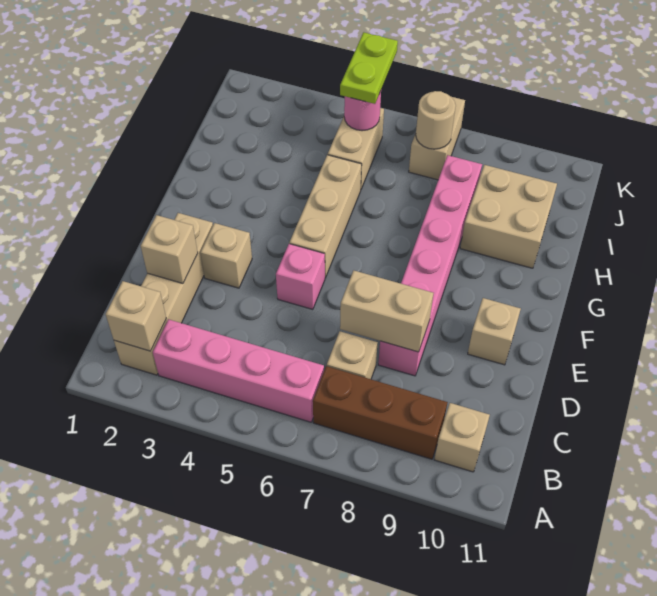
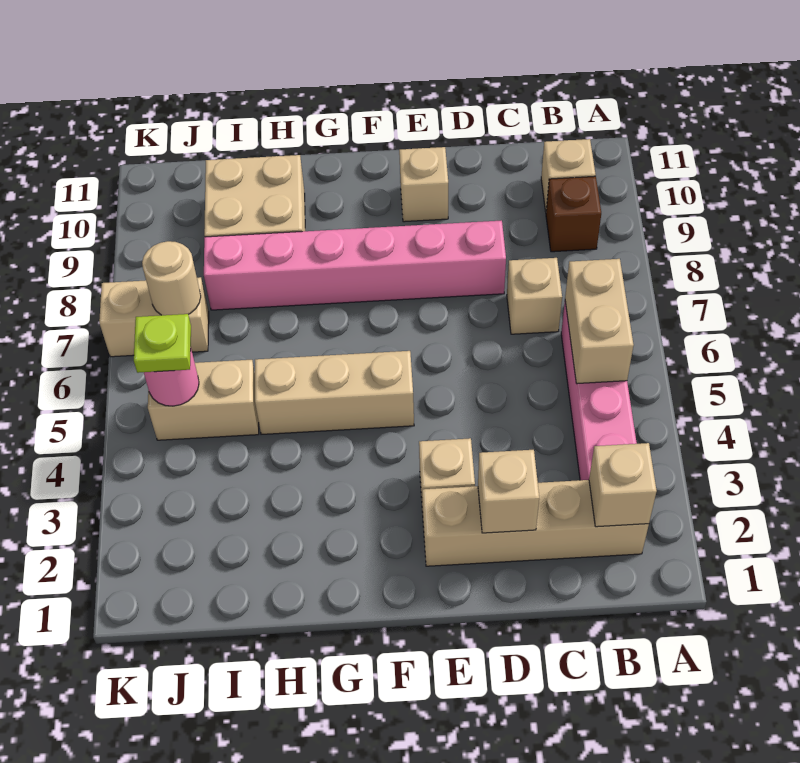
brown 1x3 brick [313,366,448,459] -> brown 1x1 brick [546,176,601,252]
tan 1x2 brick [340,270,433,352] -> tan 1x2 brick moved to [565,259,634,384]
pink 1x1 brick [276,244,325,309] -> none
lime 1x2 plate [340,32,398,104] -> lime 1x1 plate [134,314,191,373]

